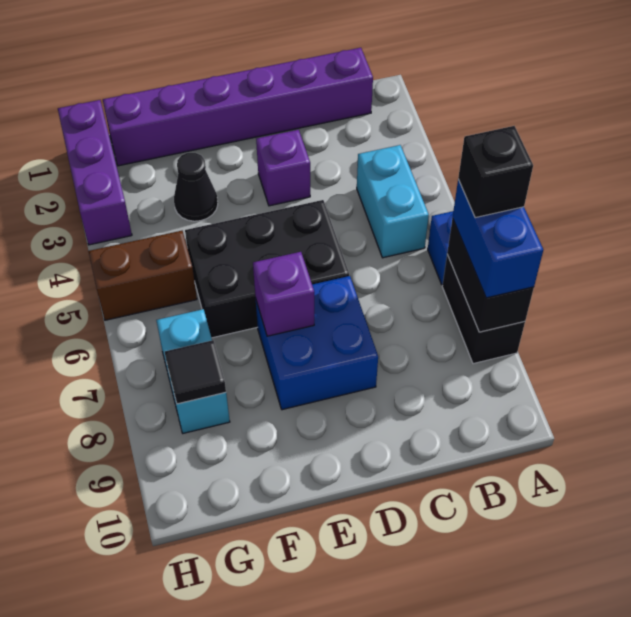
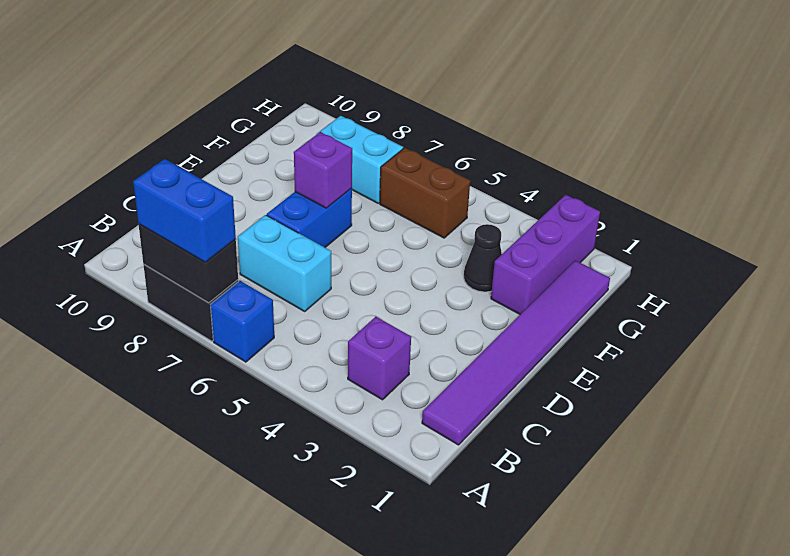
black 1x1 brick [458,126,533,218] -> none
purple 1x6 brick [103,48,373,166] -> purple 1x6 tile [422,260,610,445]
cyan 1x2 brick [357,145,429,258] -> cyan 1x2 brick moved to [238,215,331,311]
purple 1x1 brick [256,130,310,206] -> purple 1x1 brick moved to [348,317,411,400]
black 2x3 brick [185,200,349,338] -> none
blue 2x2 brick [256,276,378,410] -> blue 1x2 brick [267,188,352,247]
brown 1x2 brick [89,231,197,320] -> brown 1x2 brick turned to [380,148,470,238]
black 1x1 tile [165,340,226,404] -> none
purple 1x3 brick [58,100,132,245] -> purple 1x3 brick turned to [491,195,600,314]

